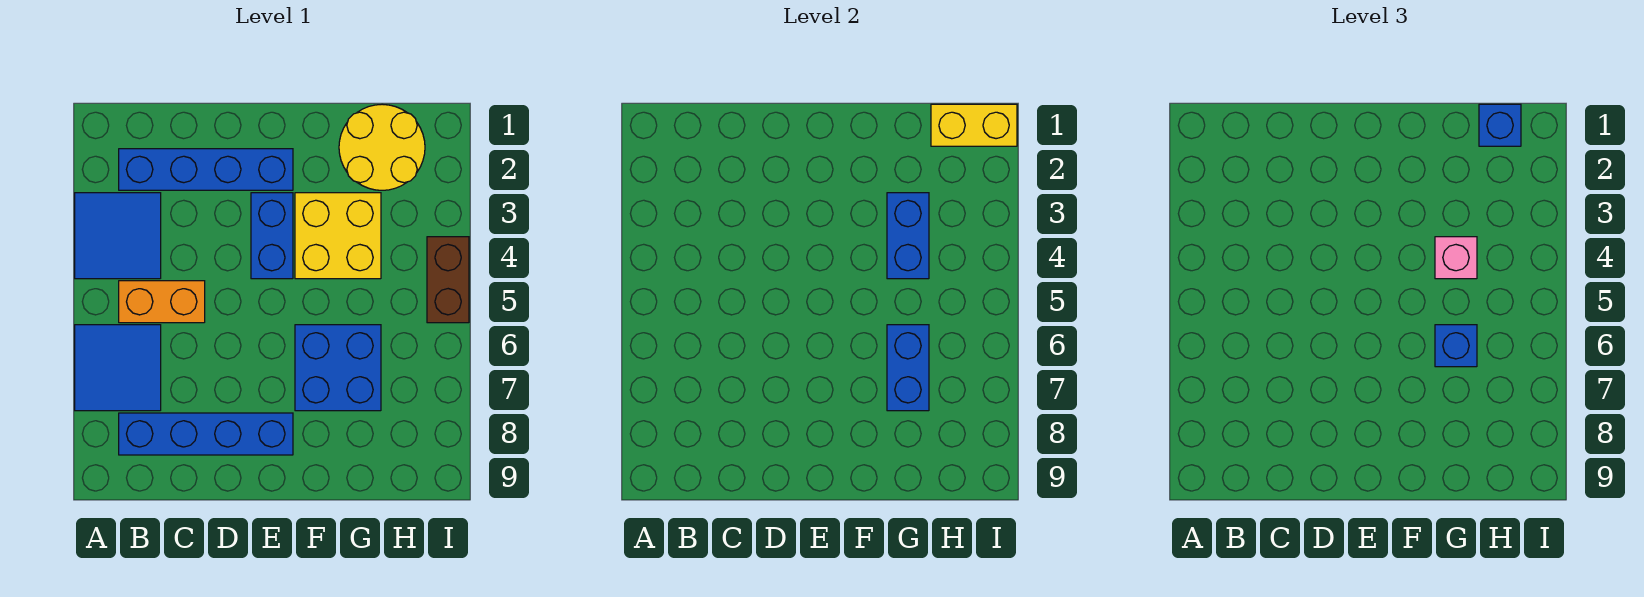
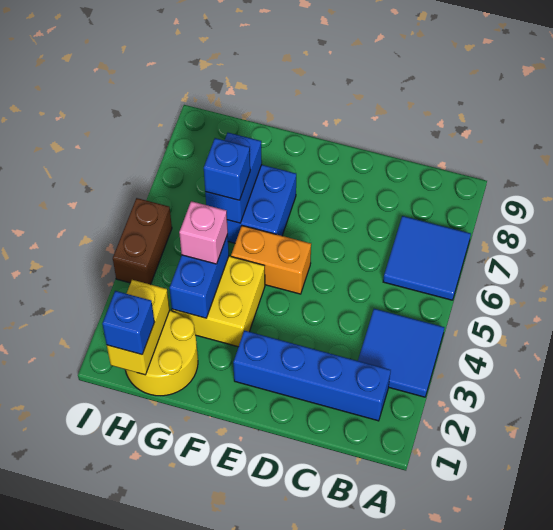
orange 1x2 brick [119,281,205,323] -> orange 1x2 brick moved to [231,226,311,294]
blue 1x4 brick [119,413,293,455] -> none
blue 1x2 brick [251,193,293,279] -> none
yellow 1x2 brick [931,104,1017,146] -> yellow 1x2 brick turned to [107,280,170,375]

